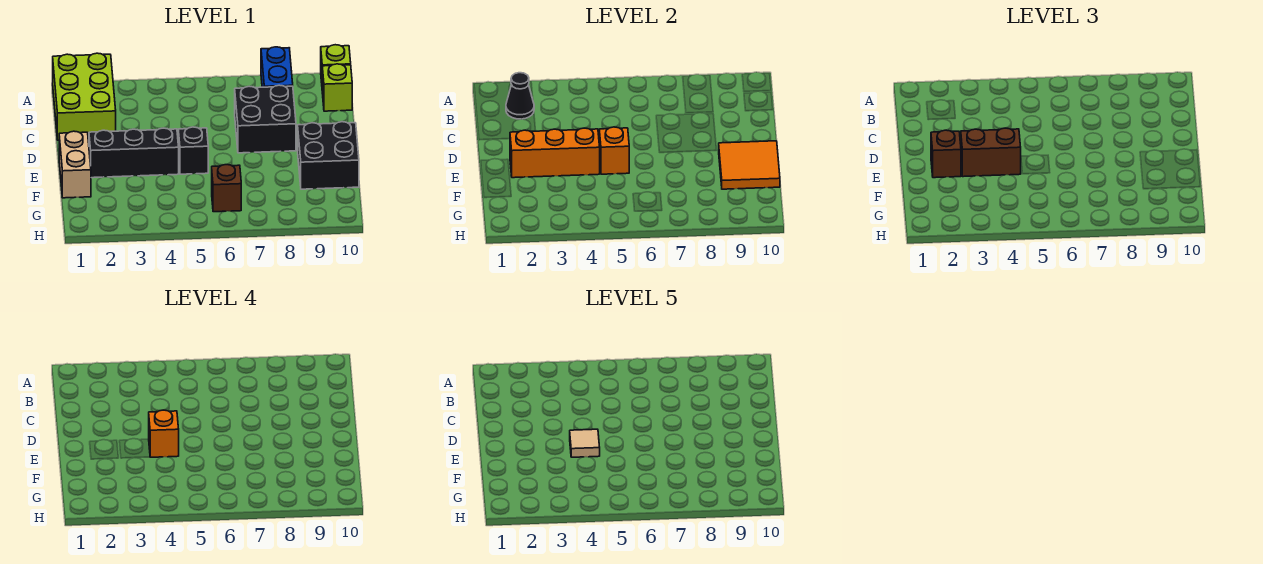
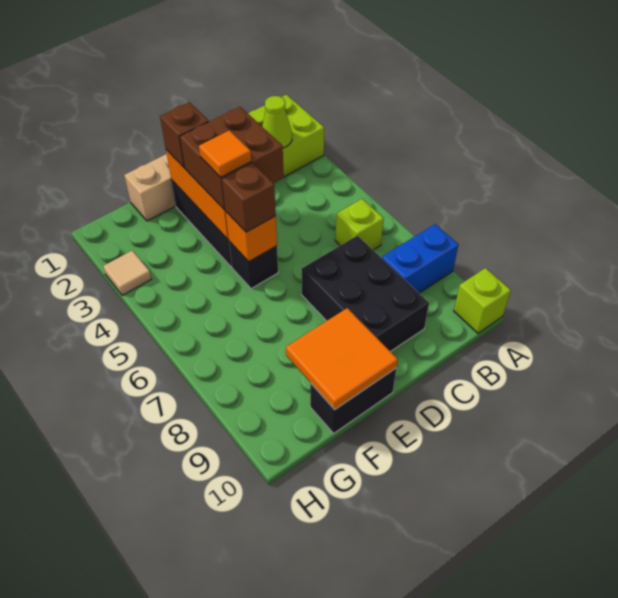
black 1x1 cone [506,73,534,119] -> lime 1x1 cone [262,96,292,148]
lime 1x1 brick [322,64,352,111] -> lime 1x1 brick moved to [335,199,384,250]
black 2x2 brick [235,85,296,153] -> black 2x3 brick [301,235,429,352]
brown 1x2 brick [961,128,1021,177] -> brown 2x2 brick [180,107,284,210]
orange 1x1 brick [149,410,179,457] -> orange 1x1 tile [199,130,251,177]
tan 1x1 tile [570,429,600,457] -> tan 1x1 tile moved to [103,251,151,295]
black 2x2 brick [298,122,359,189] -> black 1x2 brick [310,369,396,433]
brown 1x1 brick [212,165,241,212] -> brown 1x1 brick moved to [222,163,276,232]

